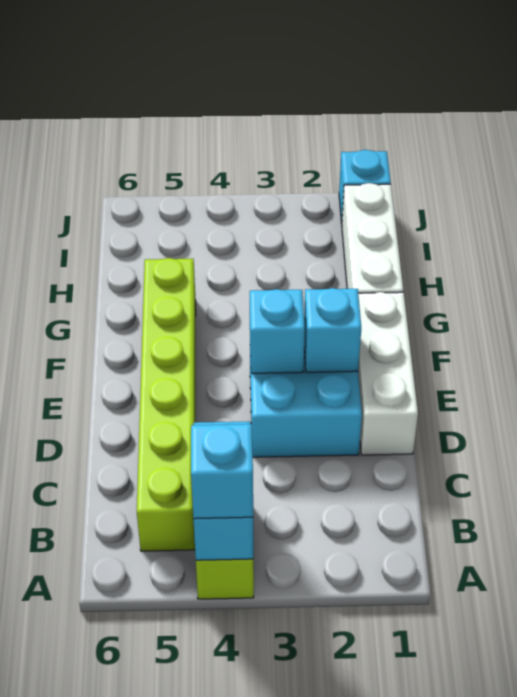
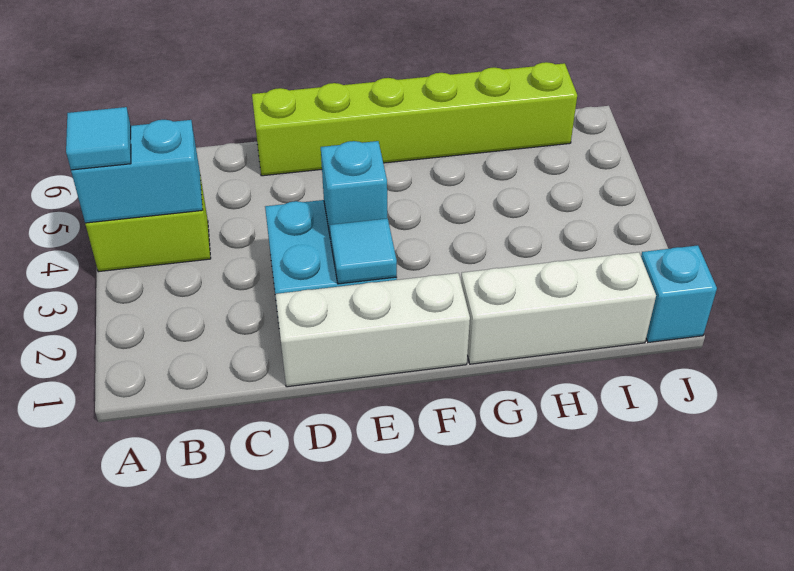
cyan 1x1 brick [191,424,253,519] -> cyan 1x1 tile [66,107,131,170]
lime 1x6 brick [137,258,196,551] -> lime 1x6 brick moved to [252,62,577,176]
cyan 1x1 brick [304,288,361,372] -> cyan 1x1 tile [330,218,397,284]

